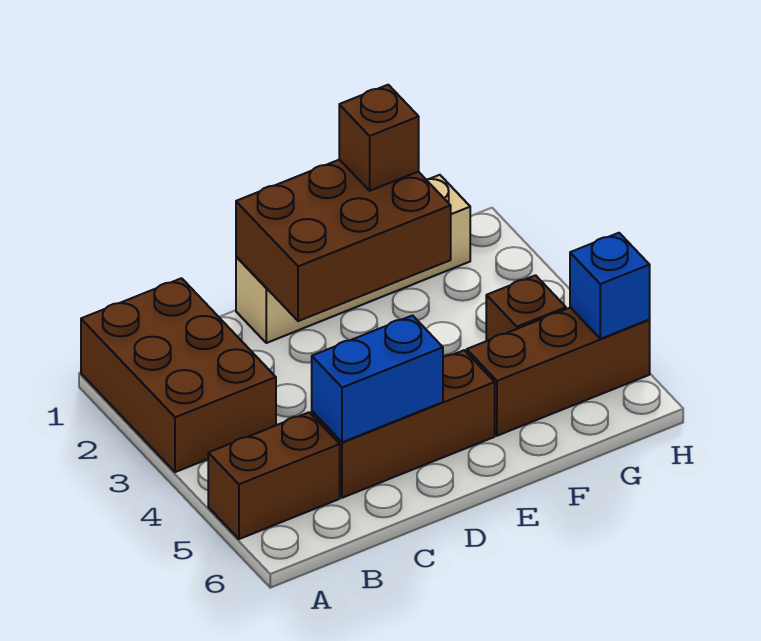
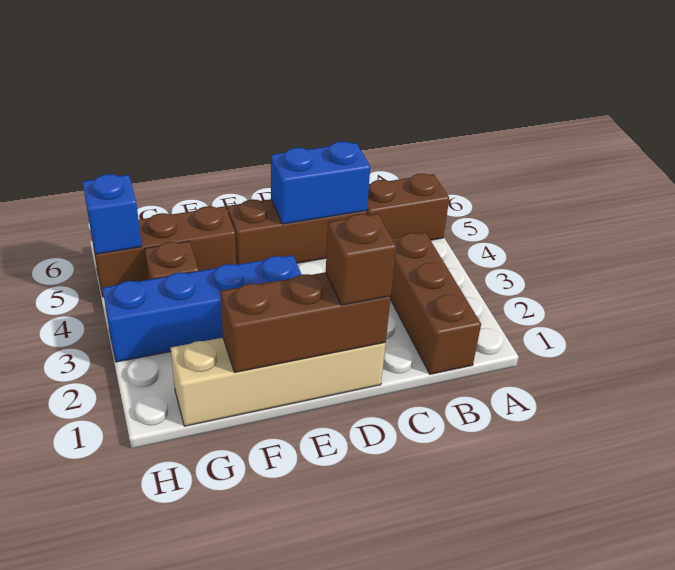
brown 2x3 brick [81,278,276,472] -> brown 1x3 brick [391,233,481,374]
brown 2x3 brick [236,160,451,321] -> brown 1x3 brick [221,272,391,372]
none -> blue 1x4 brick [102,255,302,362]
brown 1x1 brick [339,85,419,191] -> brown 1x1 brick moved to [326,214,396,305]

